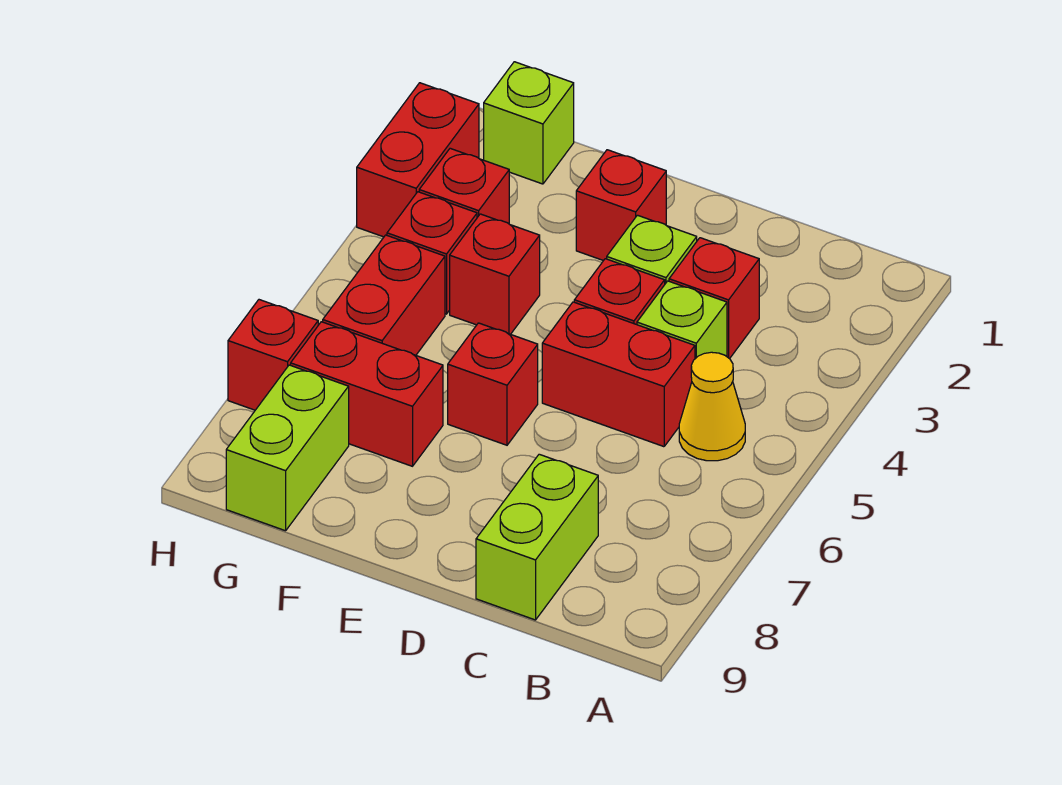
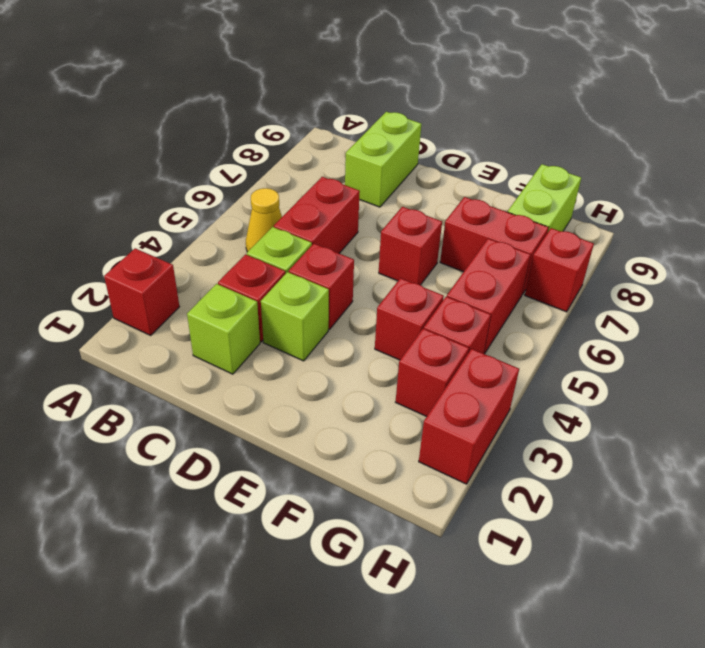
red 1x2 brick [542,302,695,447] -> red 1x2 brick turned to [274,177,360,253]
red 1x1 brick [576,150,666,261] -> red 1x1 brick moved to [104,248,179,335]
lime 1x1 brick [484,62,574,184] -> lime 1x1 brick moved to [187,284,260,374]

